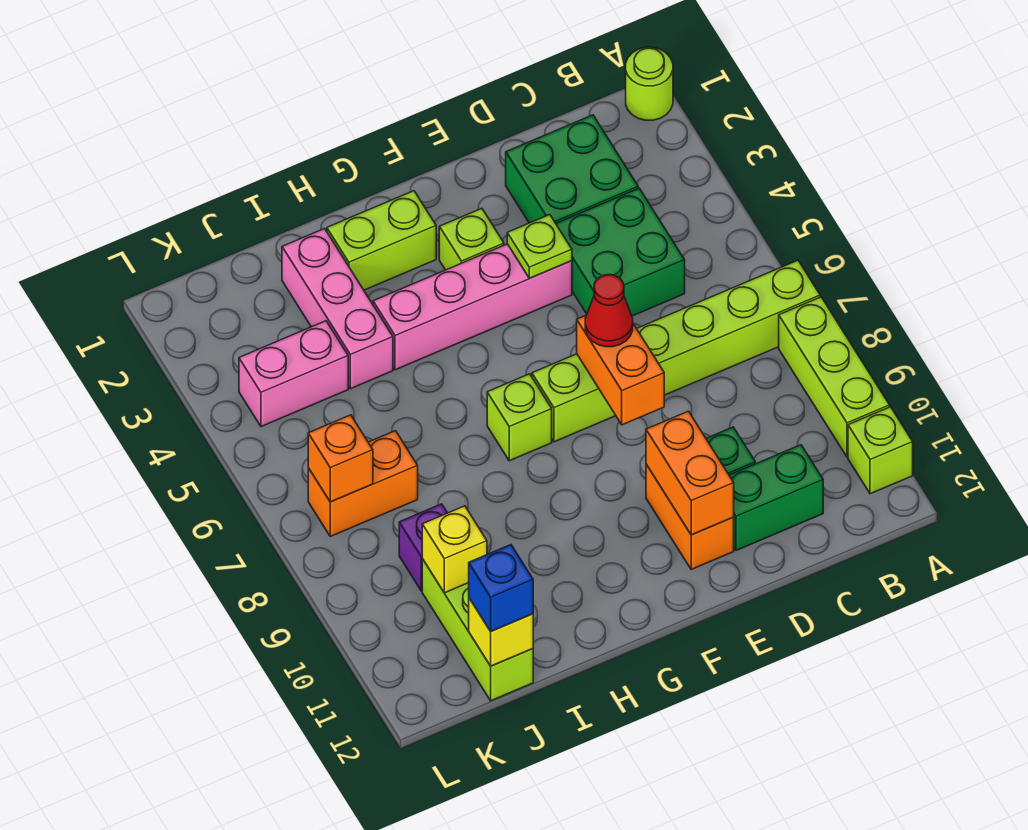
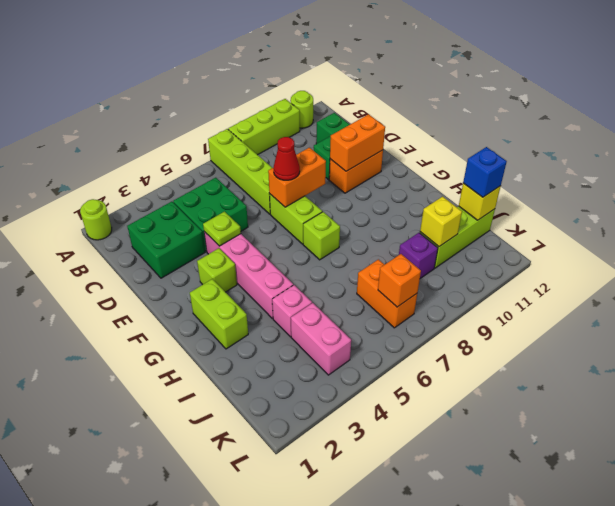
lime 1x1 brick [848,407,913,494] -> lime 1x1 round brick [291,91,313,128]
pink 1x3 brick [282,229,393,389] -> pink 1x1 brick [272,285,312,337]

